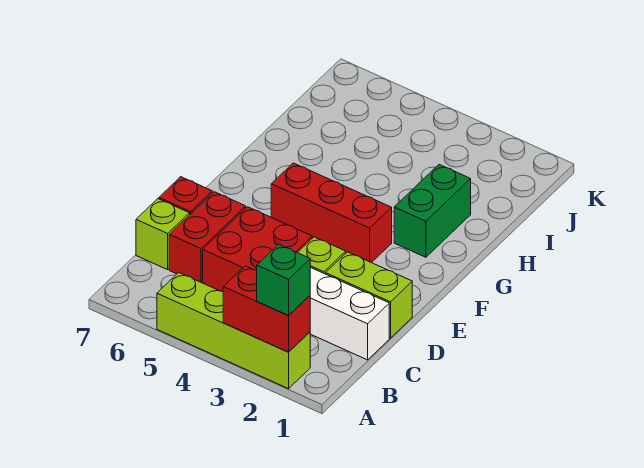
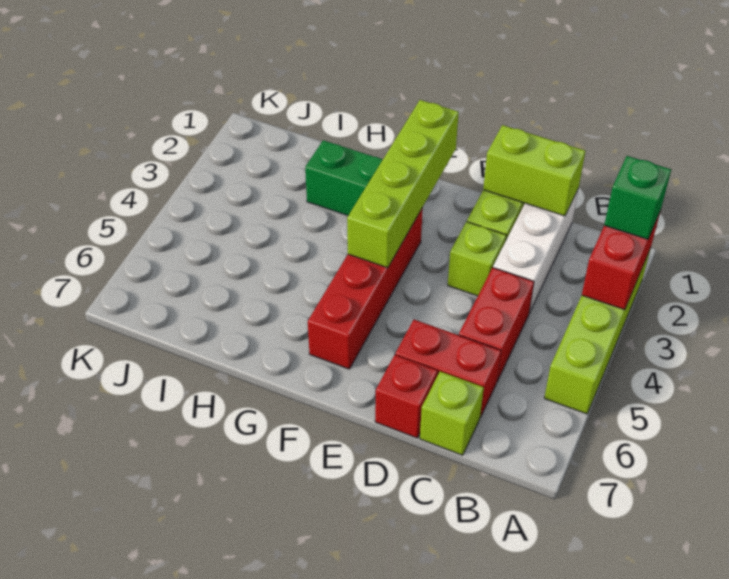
none -> lime 1x2 brick [483,125,585,216]
red 2x2 brick [203,207,312,292] -> red 1x2 brick [459,268,534,381]
none -> lime 1x4 brick [347,100,459,268]
red 1x3 brick [271,163,392,263] -> red 1x4 brick [308,208,423,369]

